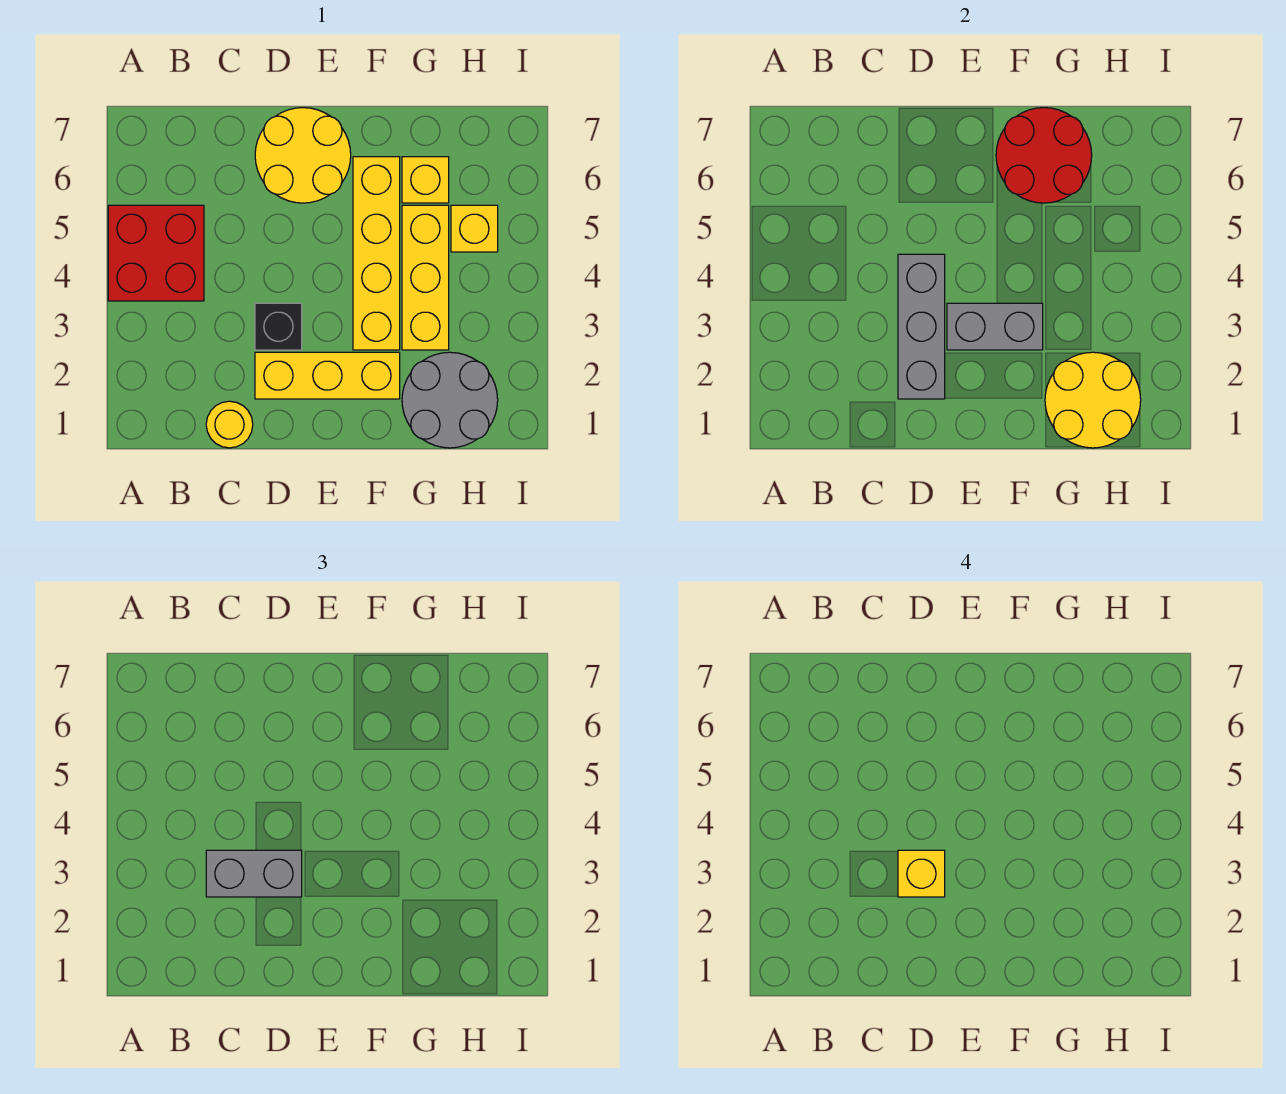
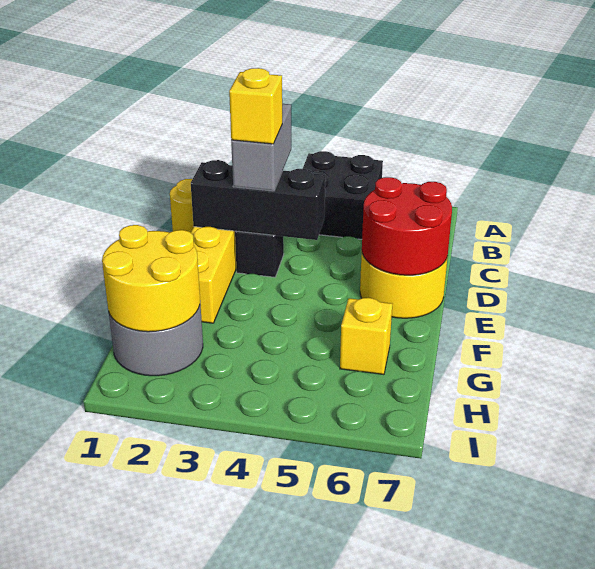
red 2x2 brick [108,205,204,301] -> black 2x2 brick [303,151,383,239]
grey 1x3 brick [898,254,945,399] -> black 1x3 brick [191,160,325,240]
grey 1x2 brick [947,303,1043,350] -> none
yellow 1x4 brick [353,157,400,350] -> none
red 2x2 round brick [996,108,1092,203] -> red 2x2 round brick moved to [362,177,452,275]
yellow 1x3 brick [402,205,449,350] -> none
yellow 1x1 brick [451,205,498,252] -> none

